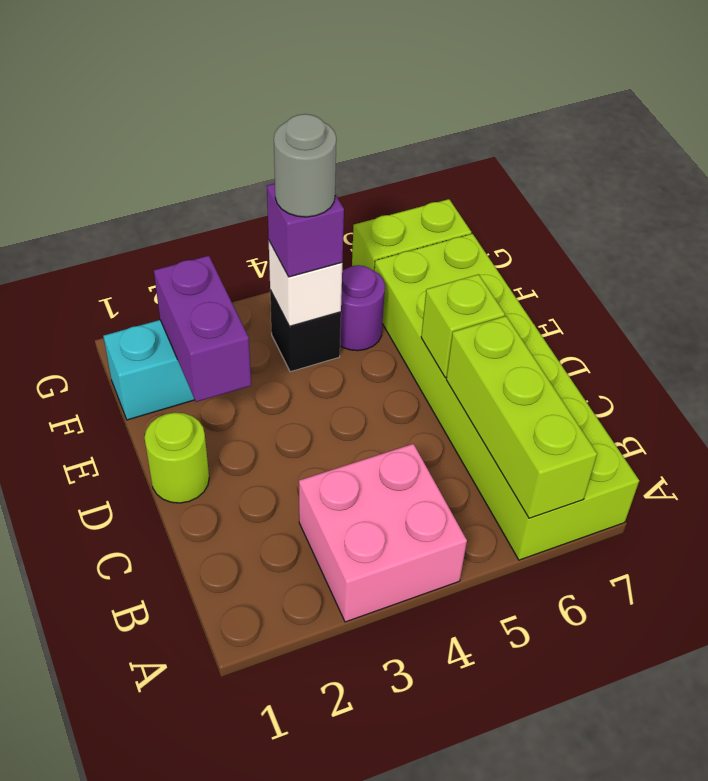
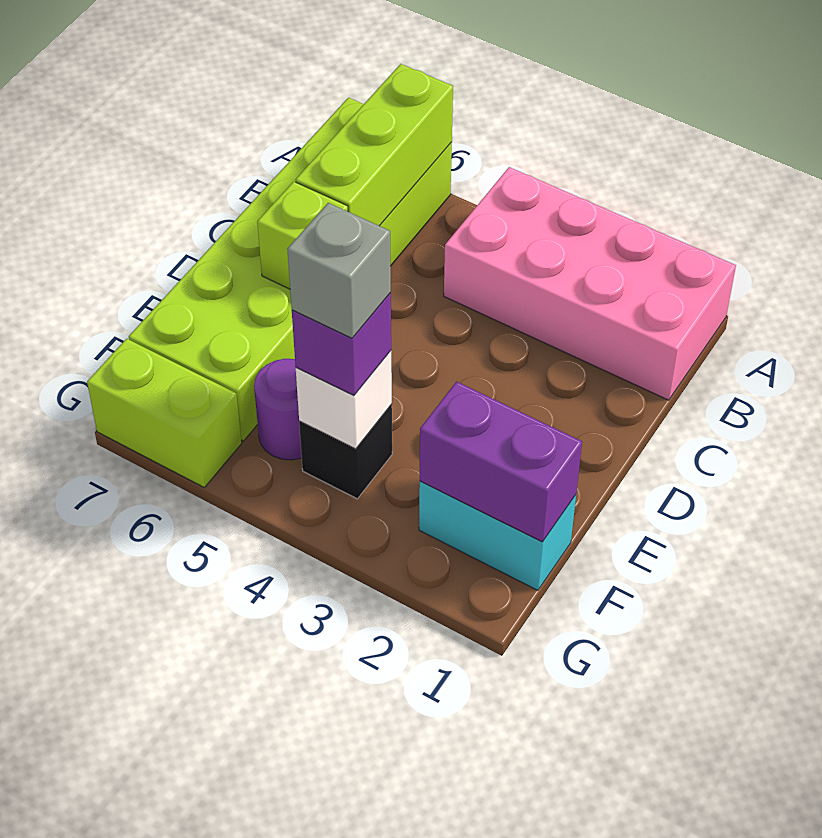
pink 2x2 brick [299,444,467,622] -> pink 2x4 brick [444,167,736,400]
lime 1x1 round brick [144,413,209,503] -> none
purple 1x2 brick [154,256,251,402] -> purple 1x2 brick turned to [420,382,582,542]
grey 1x1 round brick [274,114,336,217] -> grey 1x1 brick [287,203,391,338]

